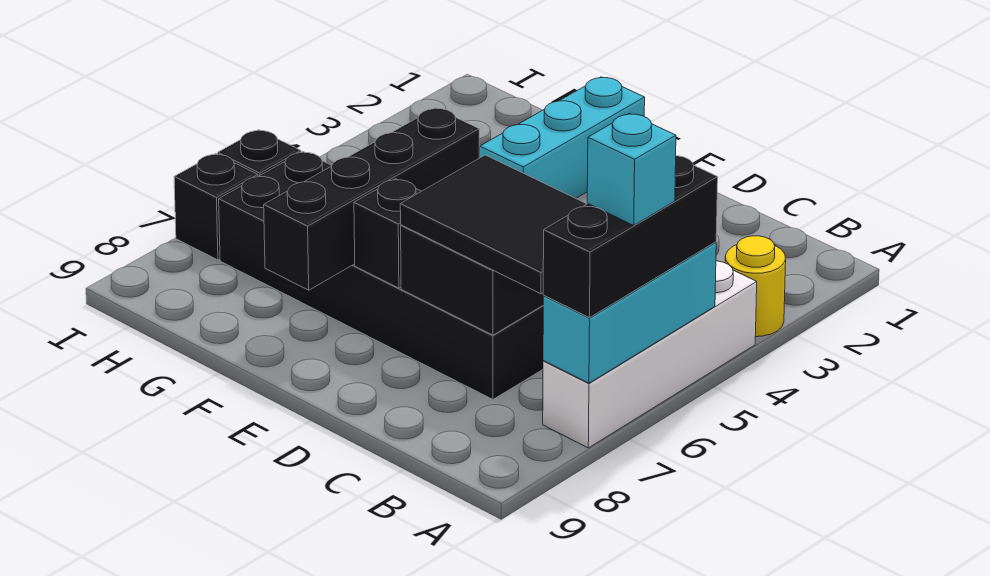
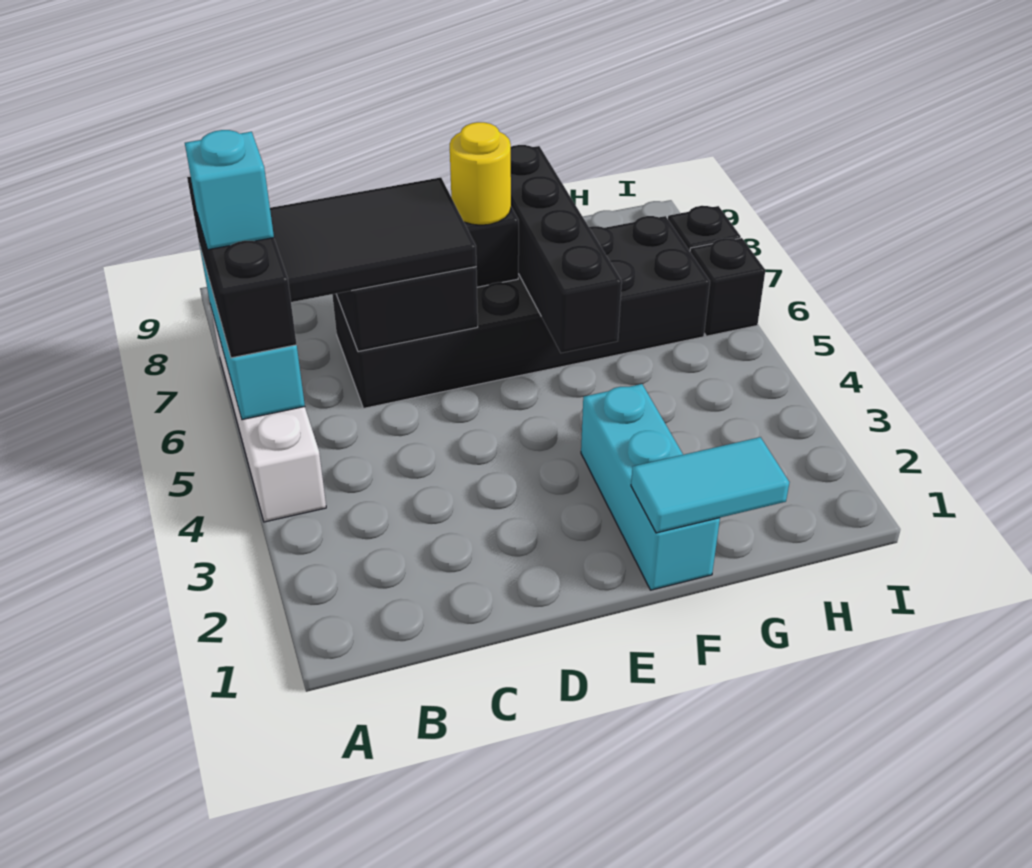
yellow 1x1 round brick [725,236,786,337] -> yellow 1x1 round brick moved to [450,122,511,225]
none -> cyan 1x2 tile [631,437,789,533]

